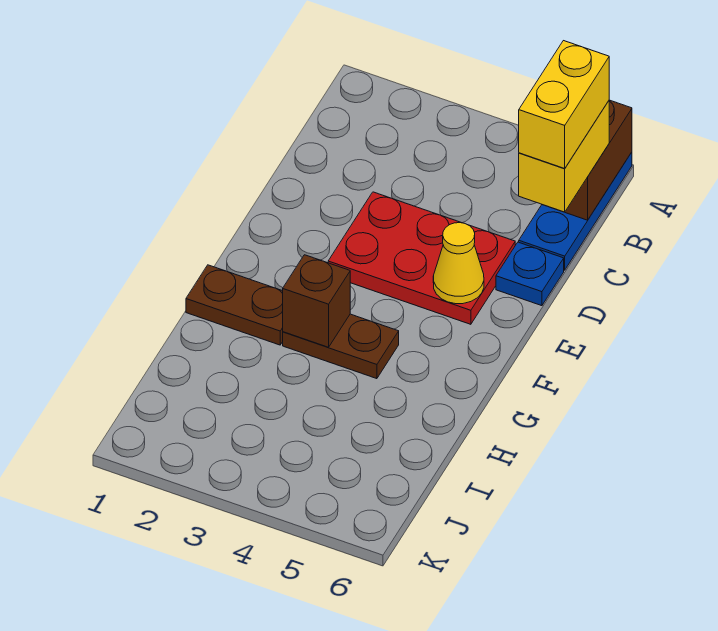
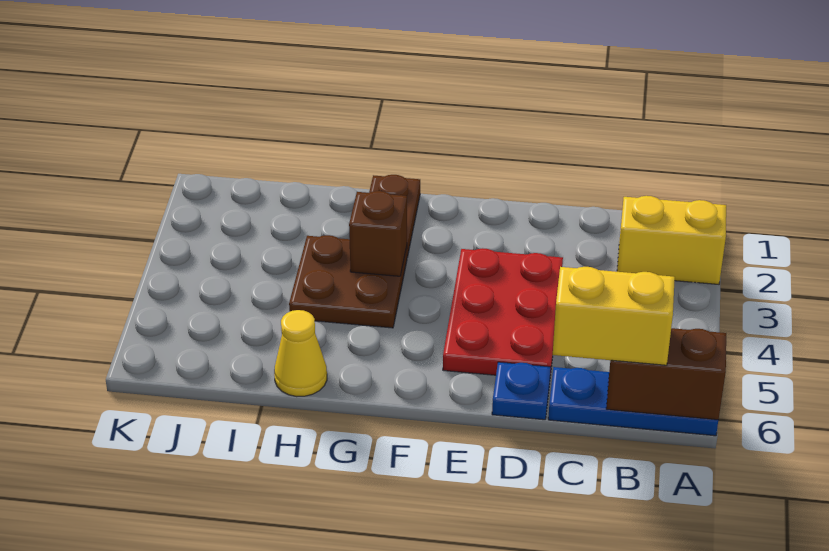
yellow 1x2 brick [519,41,609,168] -> yellow 1x2 brick moved to [617,196,726,284]
yellow 1x1 cone [433,223,484,304] -> yellow 1x1 cone moved to [274,310,327,397]
brown 1x2 plate [283,314,399,379] -> brown 2x2 plate [289,235,407,328]

